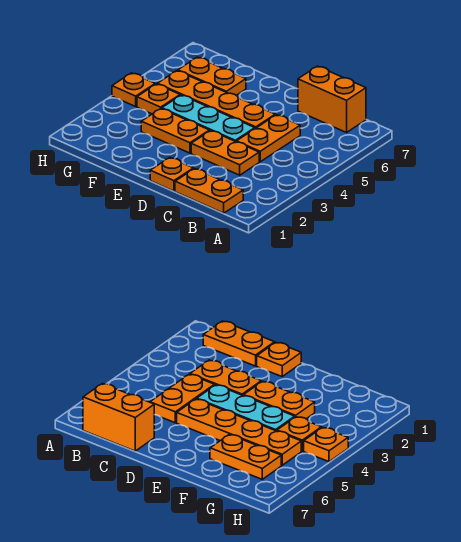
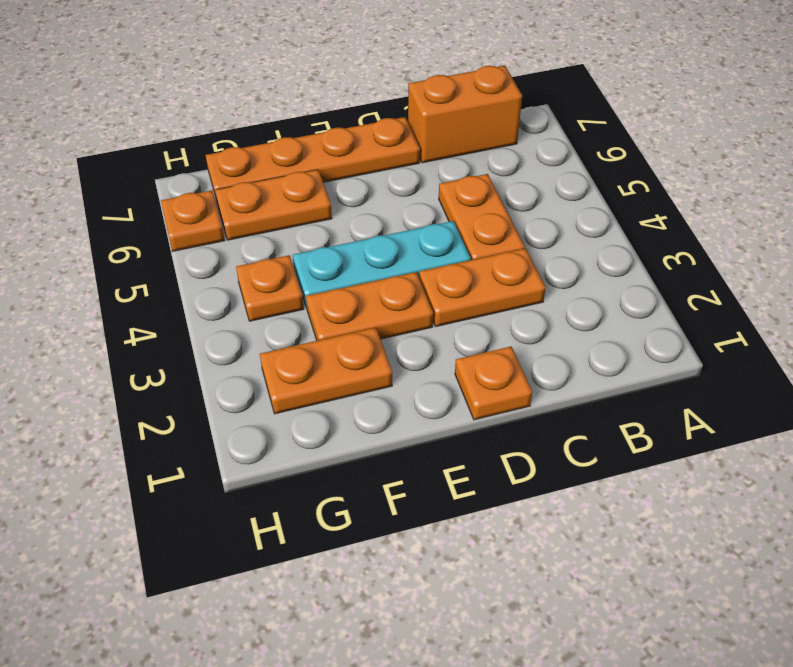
orange 1x2 plate [175,169,243,213] -> orange 1x2 plate moved to [260,328,392,414]
orange 1x4 plate [157,71,275,128] -> orange 1x4 plate moved to [206,117,420,200]
orange 1x1 plate [112,73,155,106] -> orange 1x1 plate moved to [161,190,225,251]

